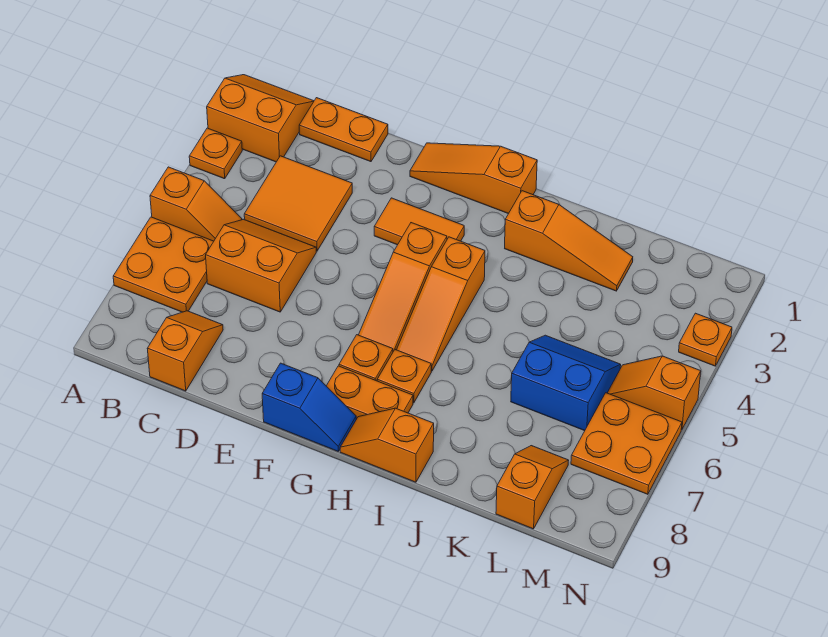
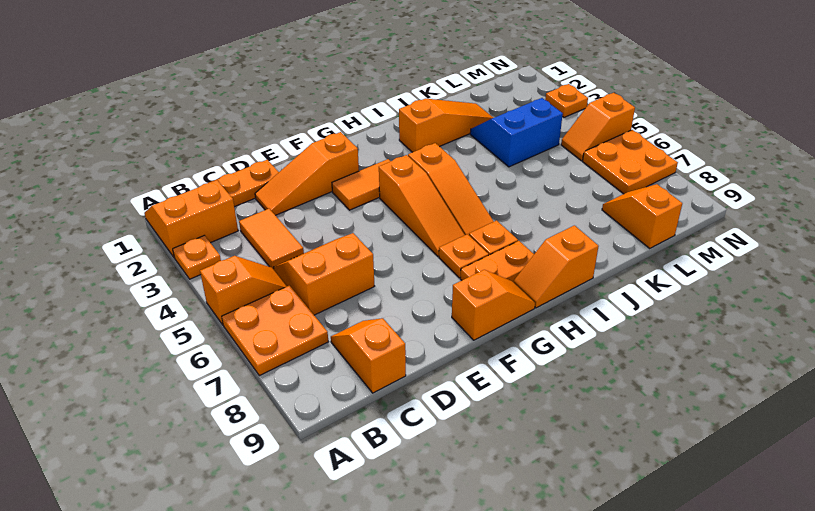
orange 2x2 tile [244,156,352,251] -> orange 1x2 tile [239,209,304,269]
orange 1x3 slope [410,143,537,214] -> orange 1x3 slope moved to [255,132,359,215]
blue 1x2 slope [262,363,356,452] -> orange 1x2 slope [452,270,535,340]
blue 2x2 slope [511,335,621,431] -> blue 2x2 slope moved to [470,98,563,167]

